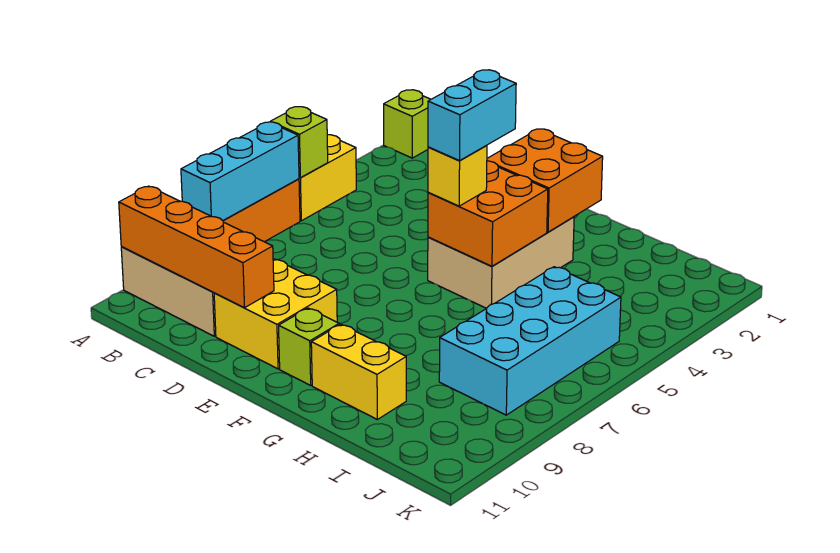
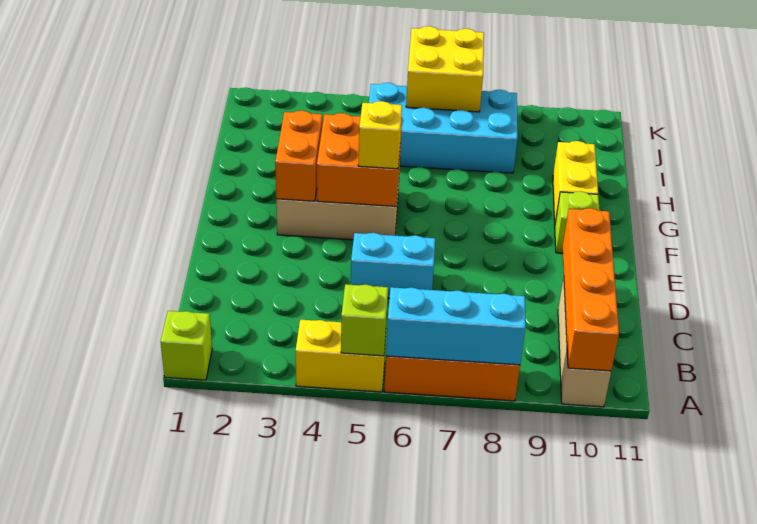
yellow 2x2 brick [214,259,337,369] -> yellow 2x2 brick moved to [406,26,484,112]
orange 2x2 brick [487,129,603,232] -> orange 1x2 brick [275,111,323,201]
cyan 1x2 brick [428,70,516,161] -> cyan 1x2 brick moved to [351,233,435,298]

